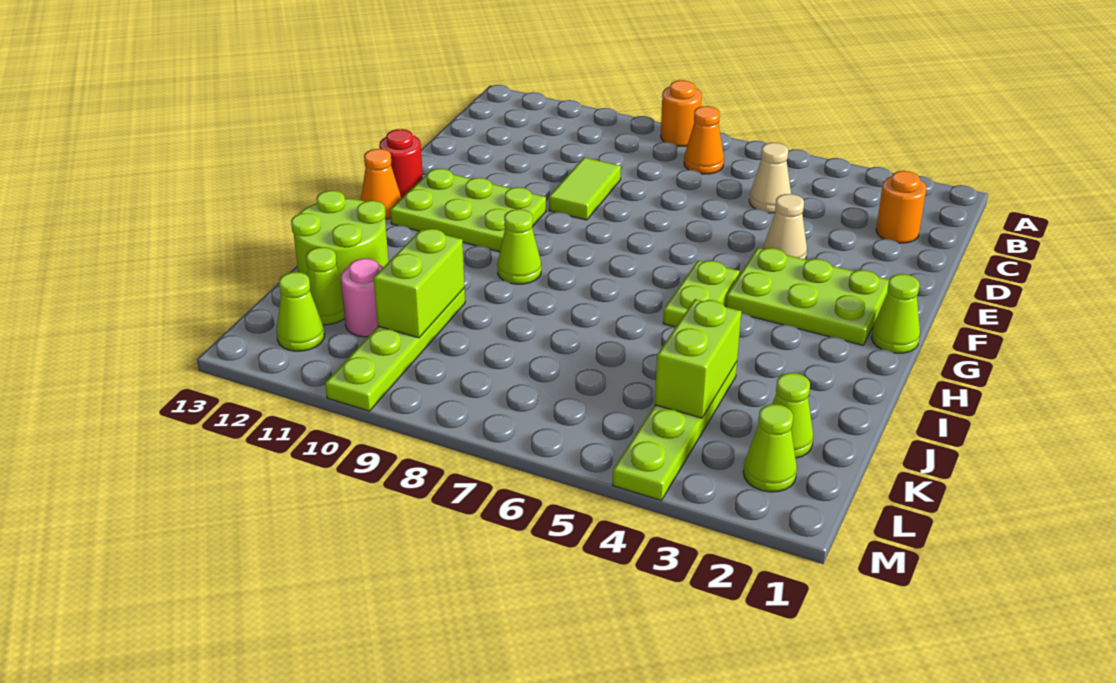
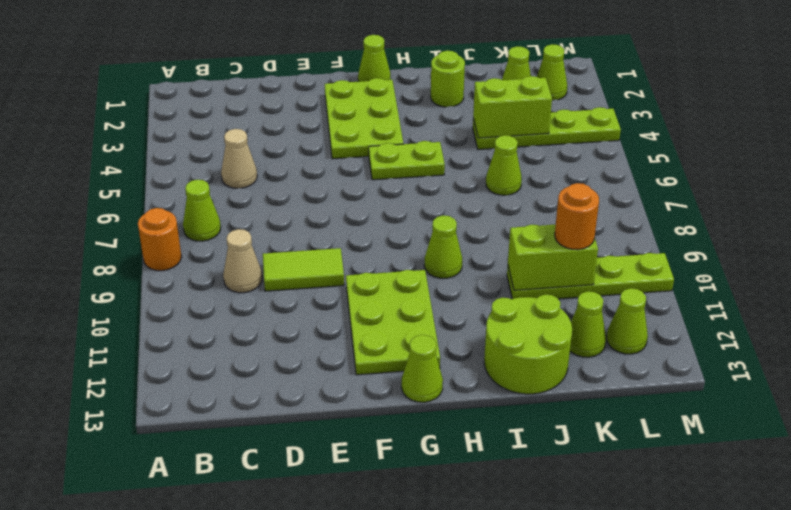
orange 1x1 cone [684,106,724,174] -> lime 1x1 cone [183,180,221,241]
orange 1x1 round brick [876,171,927,243] -> orange 1x1 round brick moved to [555,183,599,250]
tan 1x1 cone [763,194,807,259] -> tan 1x1 cone moved to [223,229,262,293]
red 1x1 round brick [379,129,423,198] -> none
orange 1x1 cone [361,149,401,219] -> lime 1x1 cone [401,335,443,402]
none -> lime 1x1 round brick [431,51,465,107]
none -> lime 1x1 cone [486,135,522,195]
pink 1x1 round brick [341,259,383,337] -> none

